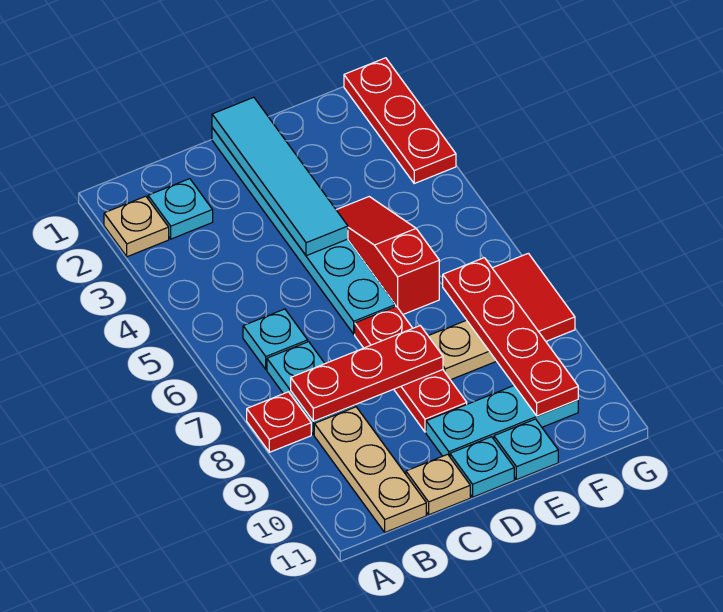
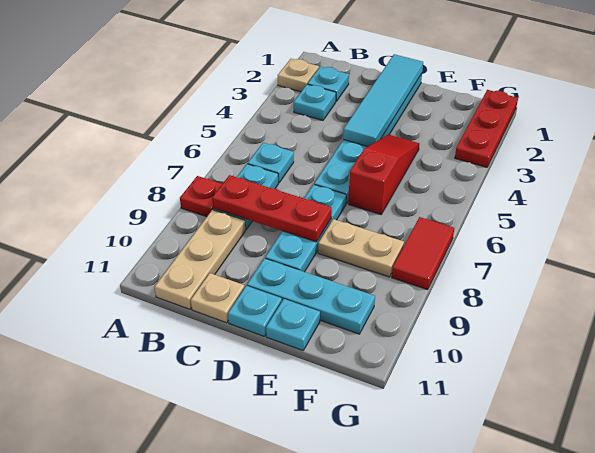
none -> cyan 1x1 plate [294,84,336,121]
red 1x3 plate [355,306,467,432] -> cyan 1x3 plate [265,185,346,272]
red 1x4 plate [443,258,578,416] -> none

